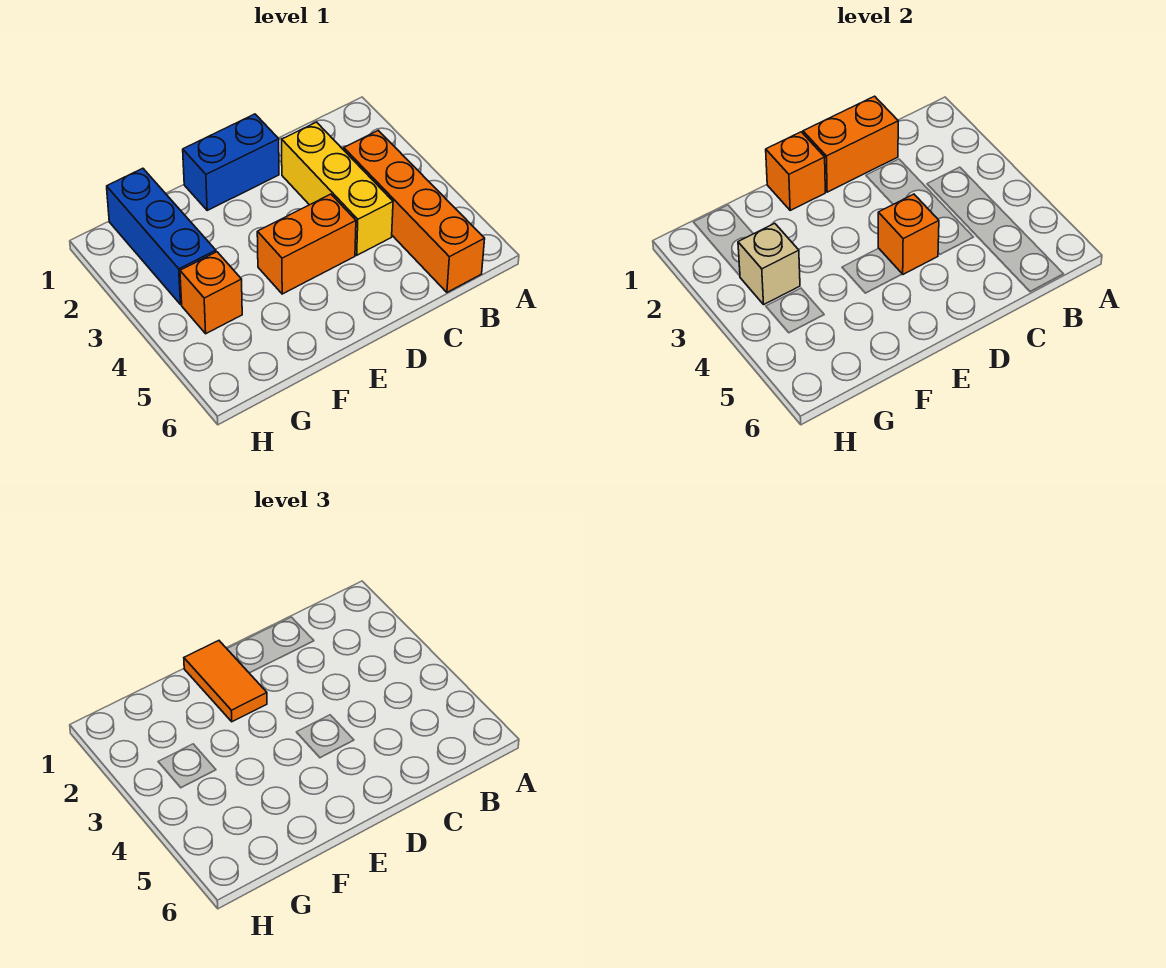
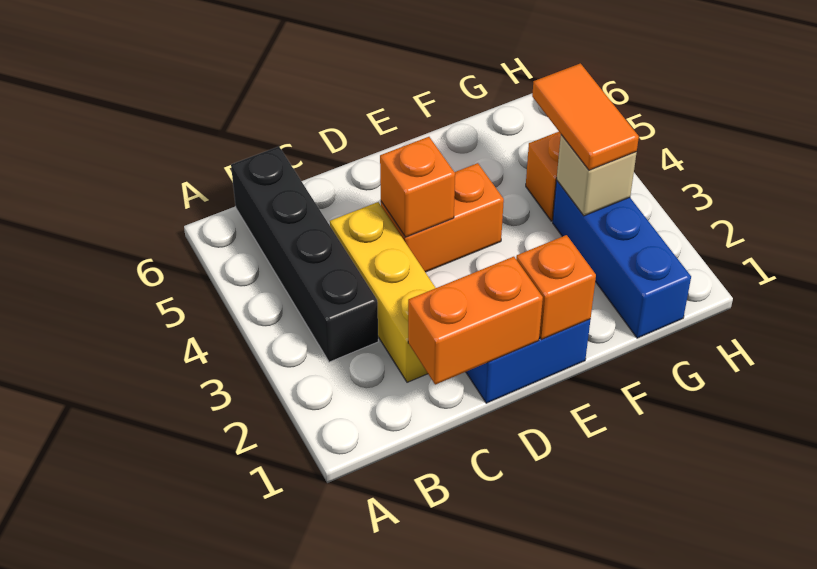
orange 1x4 brick [344,130,485,292] -> black 1x4 brick [231,147,378,362]
orange 1x2 tile [184,641,267,722] -> orange 1x2 tile moved to [532,63,639,170]

